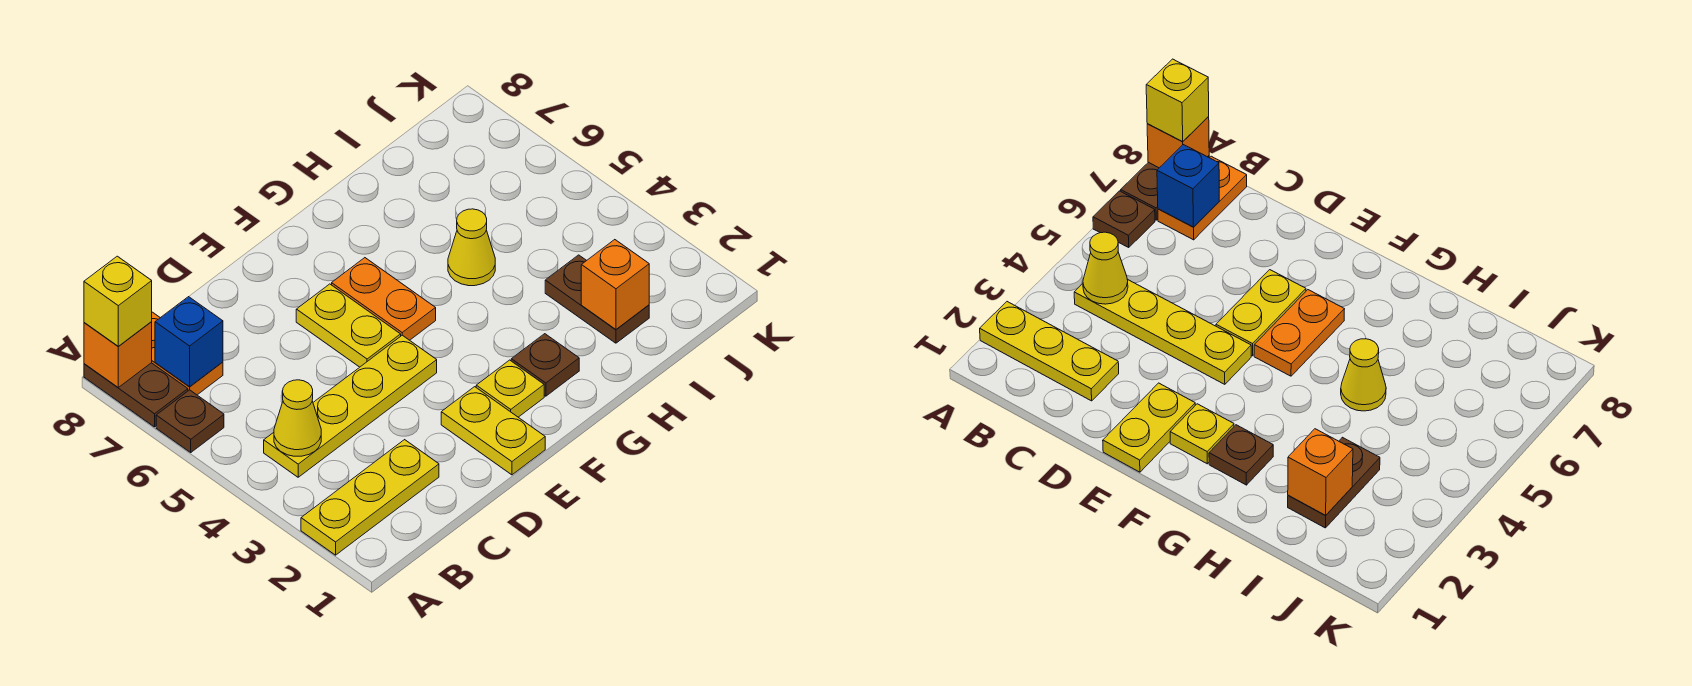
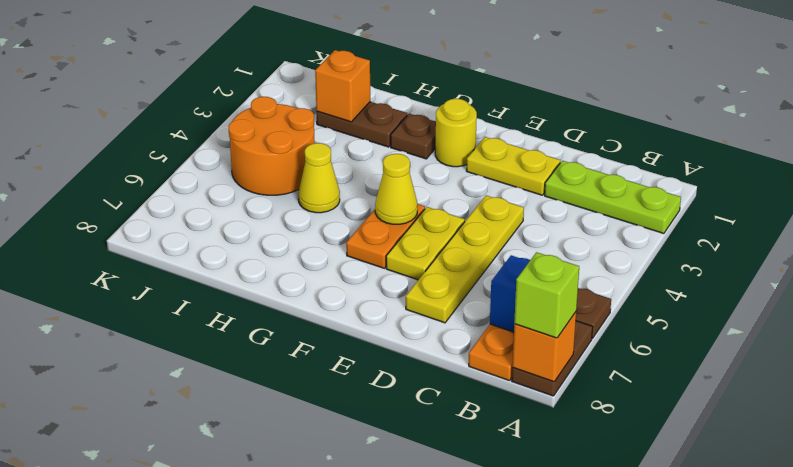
yellow 1x3 plate [301,440,439,555] -> lime 1x3 plate [545,161,681,234]
yellow 1x1 brick [84,256,152,346] -> lime 1x1 brick [514,252,579,338]
yellow 1x4 plate [264,335,437,477] -> yellow 1x4 plate turned to [406,195,524,323]
yellow 1x1 cone [274,380,321,456] -> yellow 1x1 cone moved to [375,154,417,224]
yellow 1x2 plate [441,387,545,475] -> yellow 1x2 plate turned to [466,137,560,195]
yellow 1x1 plate [476,360,544,417] -> yellow 1x1 round brick [435,99,477,167]
brown 1x2 plate [545,255,649,343] -> brown 1x2 plate turned to [317,102,407,147]
none -> orange 2x2 round brick [229,97,315,195]

